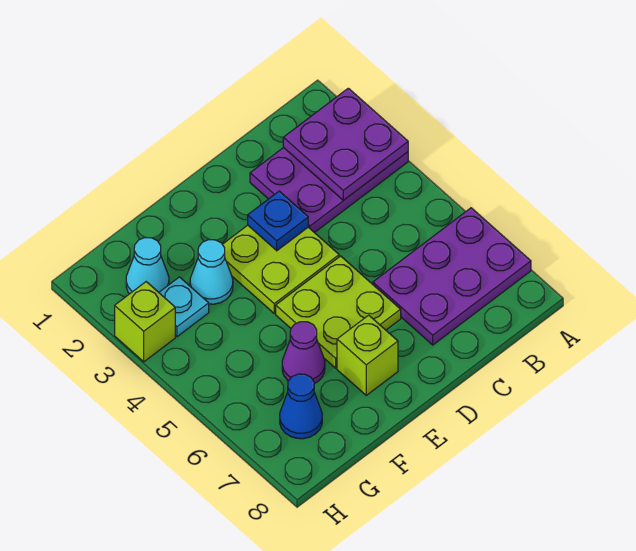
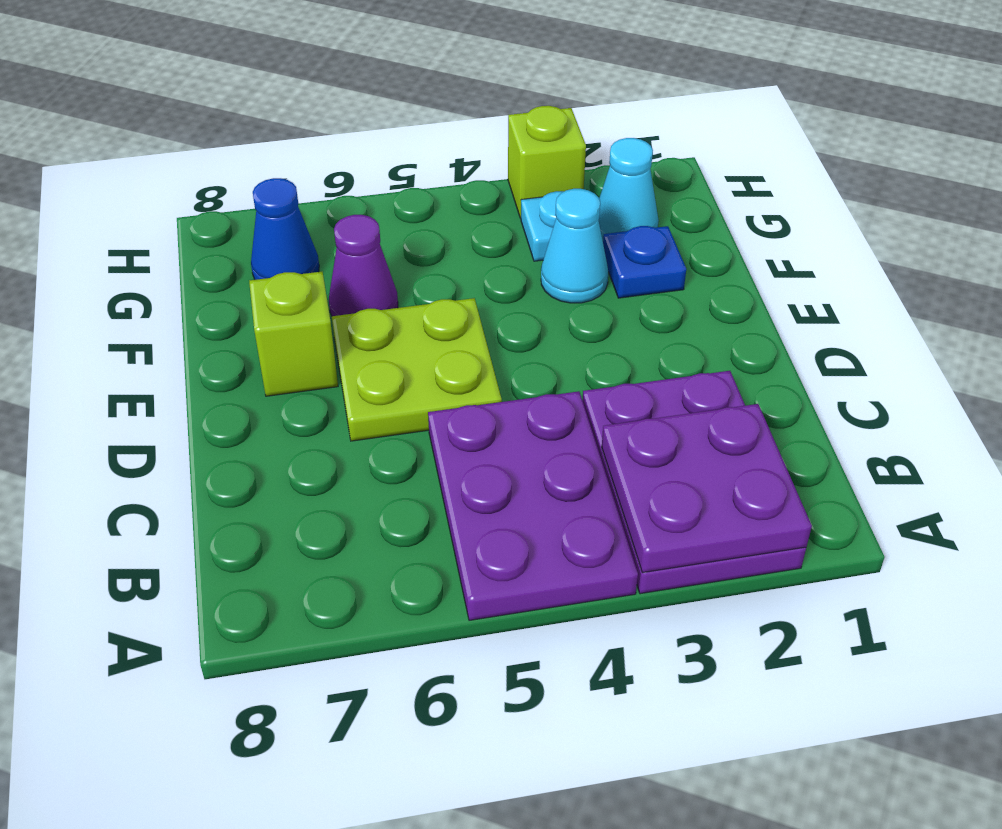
purple 2x3 plate [373,208,531,345] -> purple 2x3 plate moved to [428,391,638,620]
lime 2x2 plate [222,225,339,313] -> none
blue 1x1 plate [248,191,308,251] -> blue 1x1 plate moved to [603,226,686,298]

